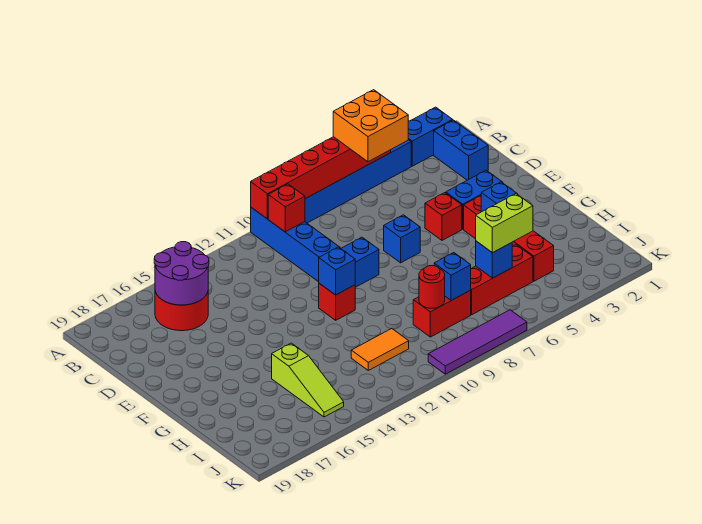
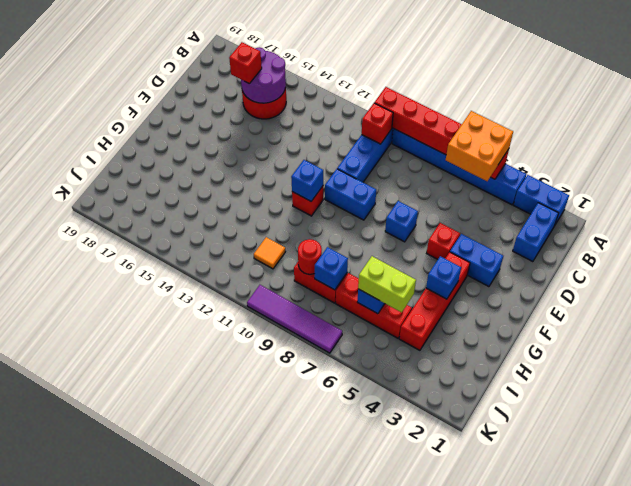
none -> red 1x1 brick [229,42,262,84]
lime 1x3 slope [272,343,344,417] -> none
orange 1x2 tile [351,329,409,370] -> orange 1x1 tile [254,237,285,269]

